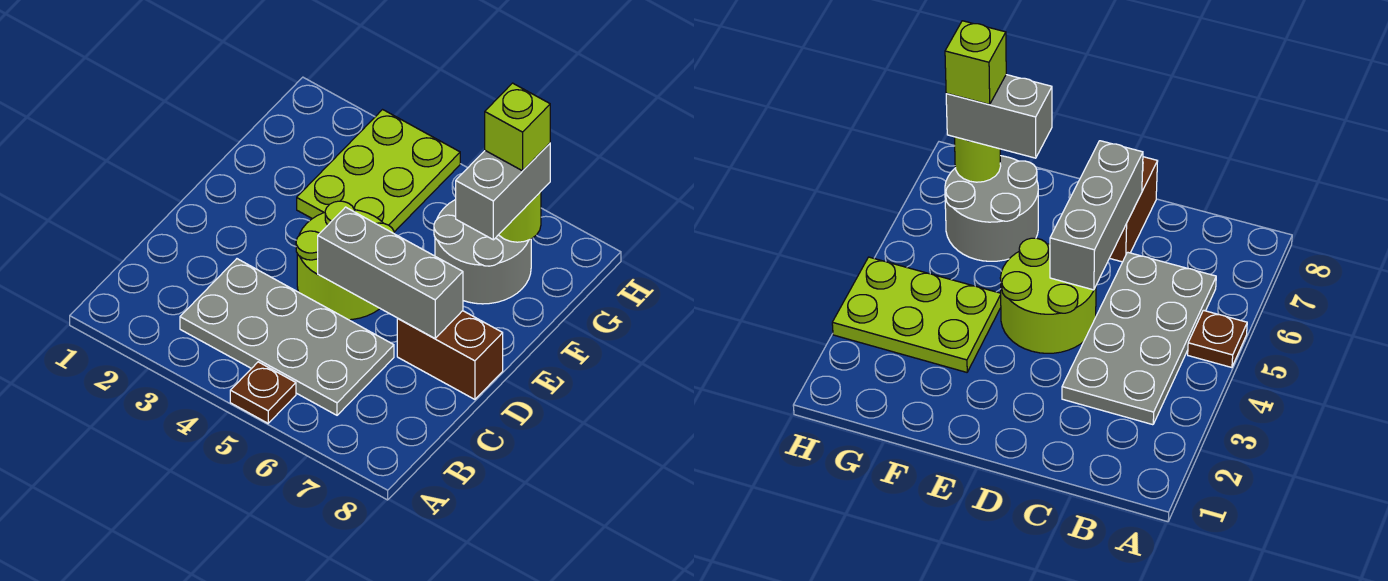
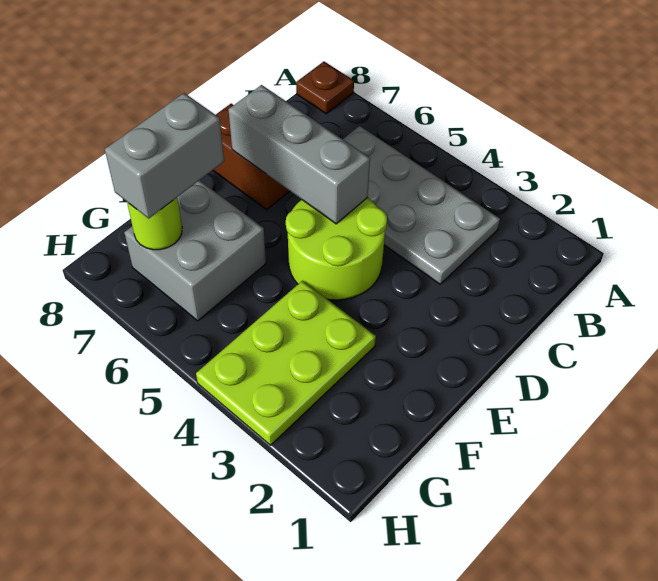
brown 1x1 plate [230,362,296,423] -> brown 1x1 plate moved to [296,62,354,114]
grey 2x2 round brick [434,200,531,304] -> grey 2x2 brick [124,180,266,321]
lime 1x1 brick [485,83,550,171] -> none

